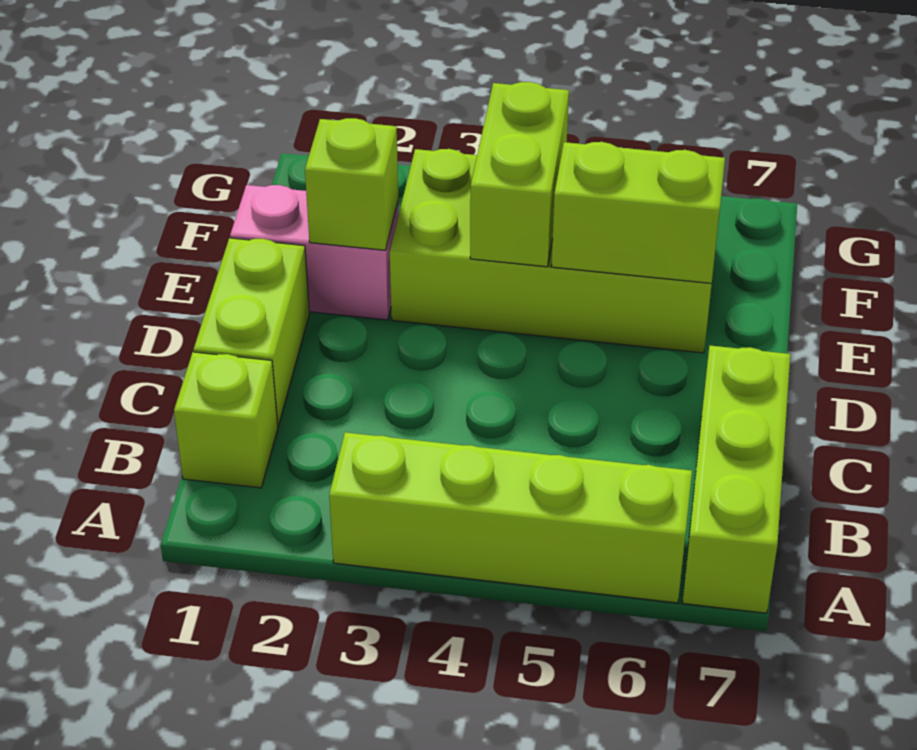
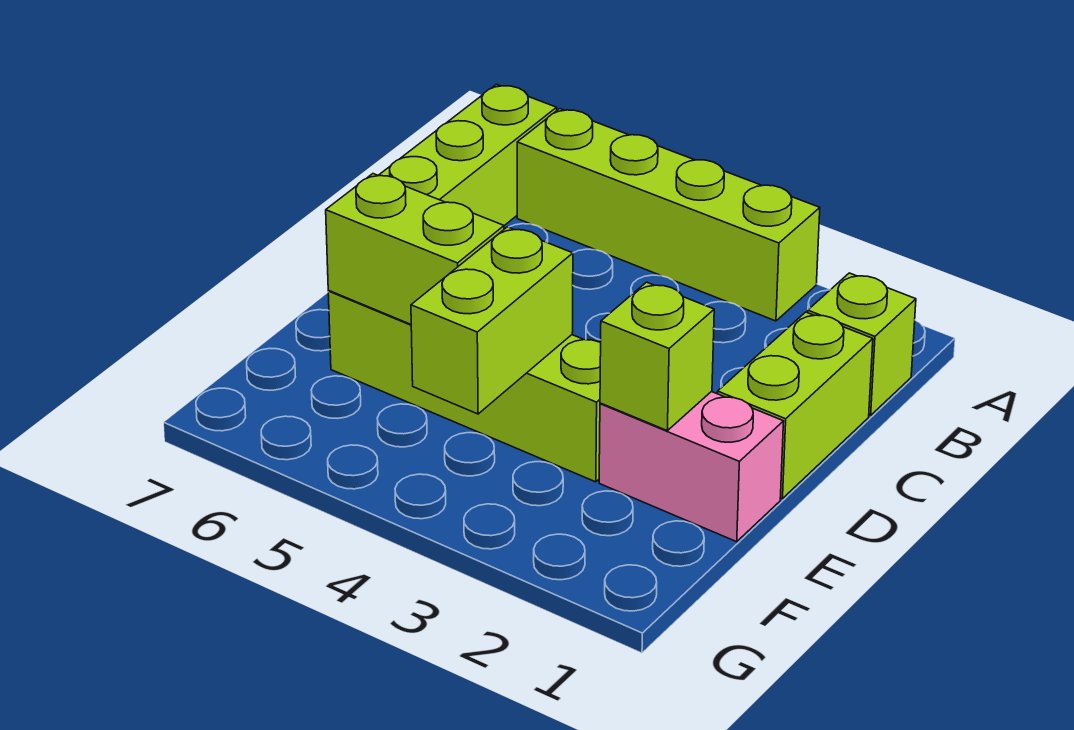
lime 2x4 brick [390,149,712,353] -> lime 1x4 brick [328,291,601,482]

